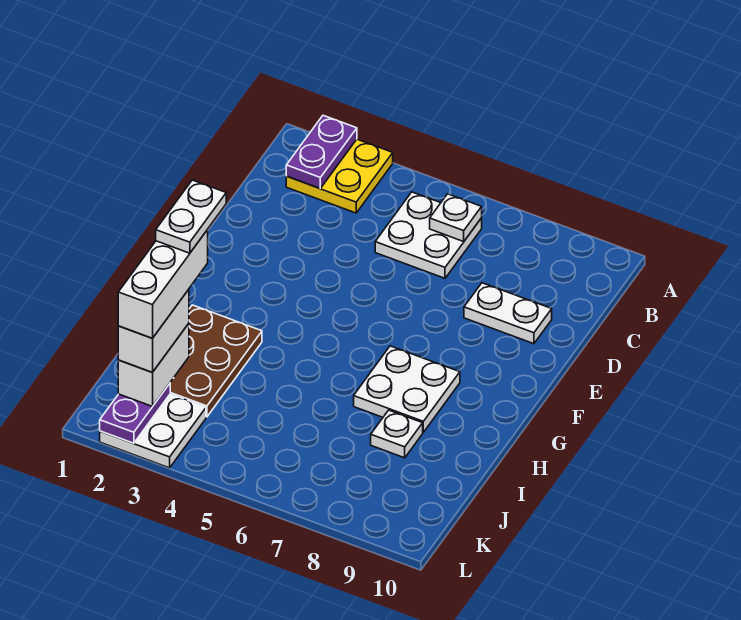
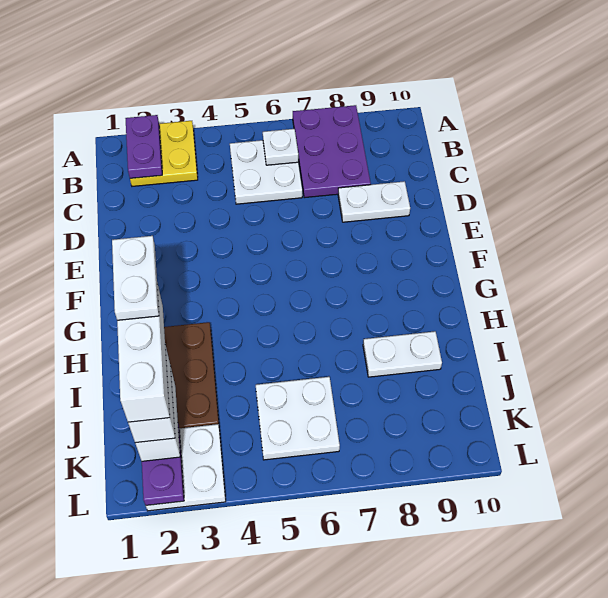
none -> purple 2x3 plate [293,105,371,198]
white 2x2 plate [354,346,460,432] -> white 2x2 plate moved to [256,377,340,460]
white 1x1 plate [371,410,423,458] -> white 1x2 plate [363,331,442,377]

